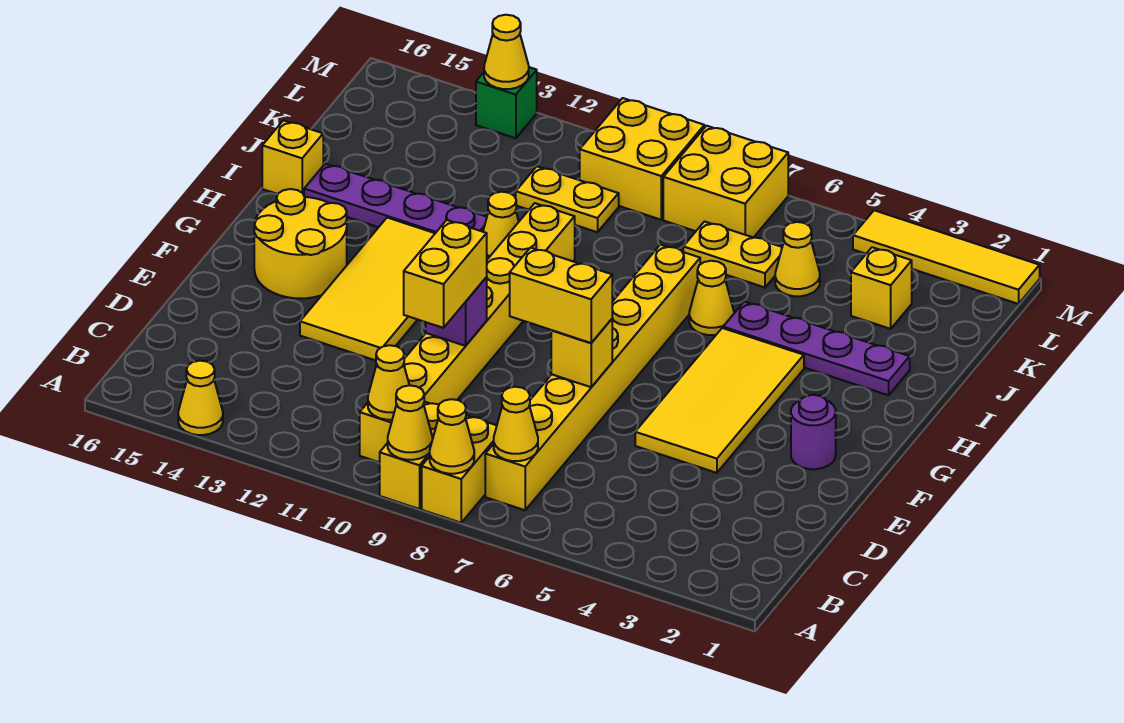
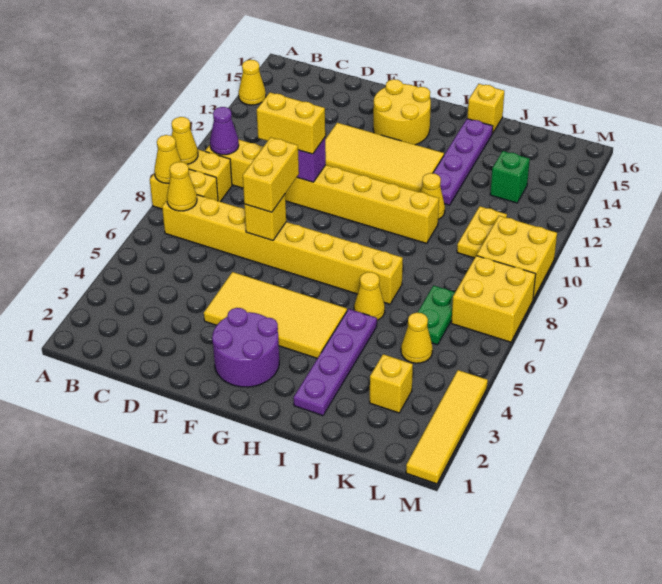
yellow 1x1 cone [368,345,409,420] -> purple 1x1 cone [210,107,239,155]
purple 1x1 round brick [791,395,836,469] -> purple 2x2 round brick [212,308,279,387]
yellow 1x2 plate [683,222,782,287] -> green 1x2 plate [418,286,455,345]
green 1x1 brick [476,67,537,138] -> green 1x1 brick moved to [490,151,530,203]
yellow 1x1 cone [484,15,529,89] -> none

